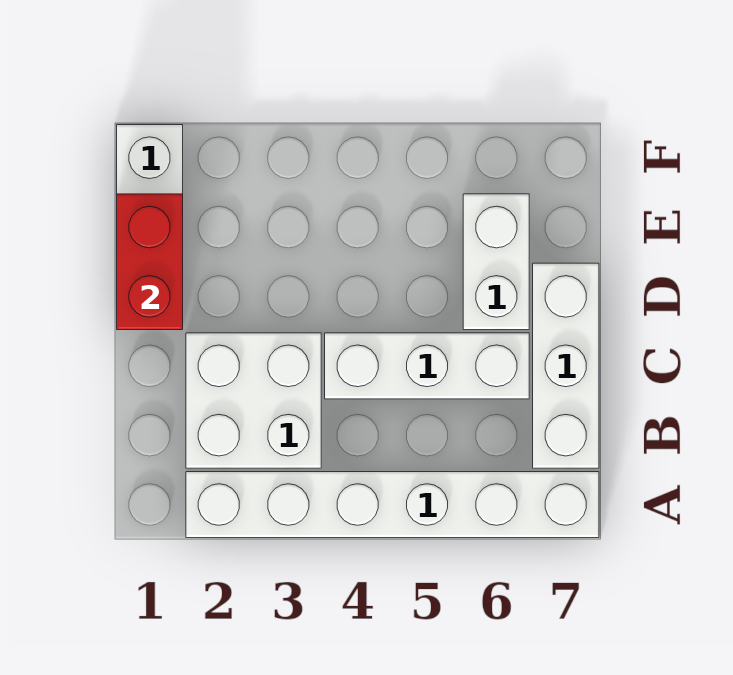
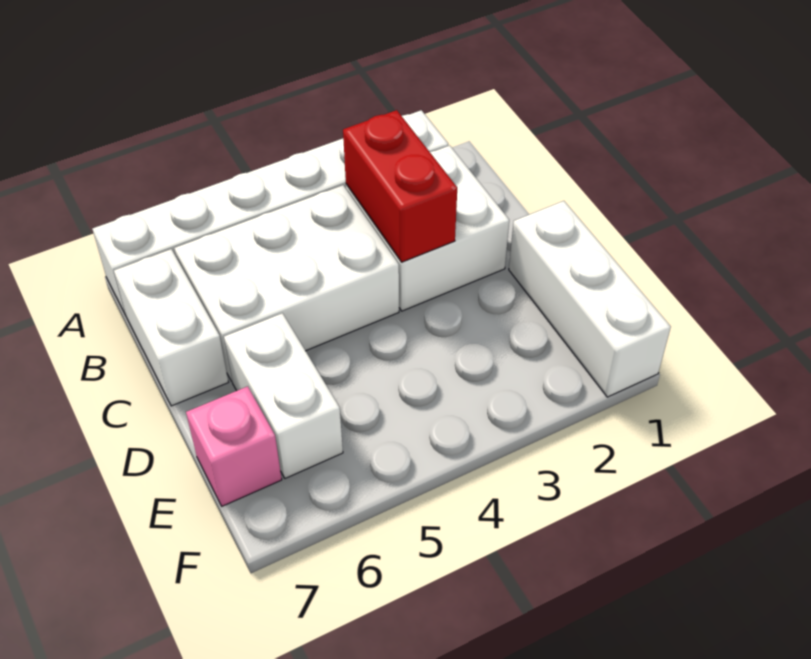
white 1x3 brick [533,263,599,468] -> white 1x2 brick [114,249,228,406]
white 1x3 brick [325,333,529,399] -> white 2x3 brick [174,185,399,381]
red 1x2 brick [117,194,183,330] -> red 1x2 brick moved to [343,110,457,262]
none -> pink 1x1 brick [186,386,282,506]

